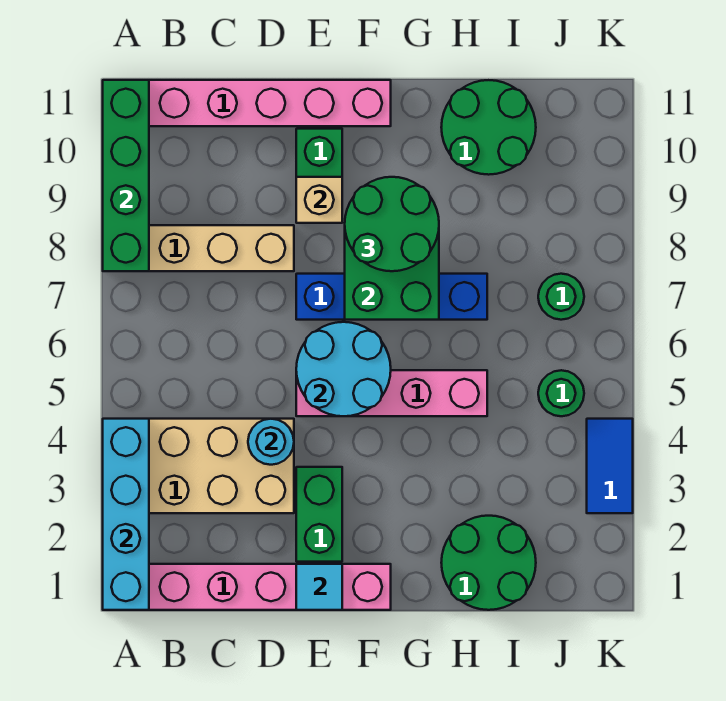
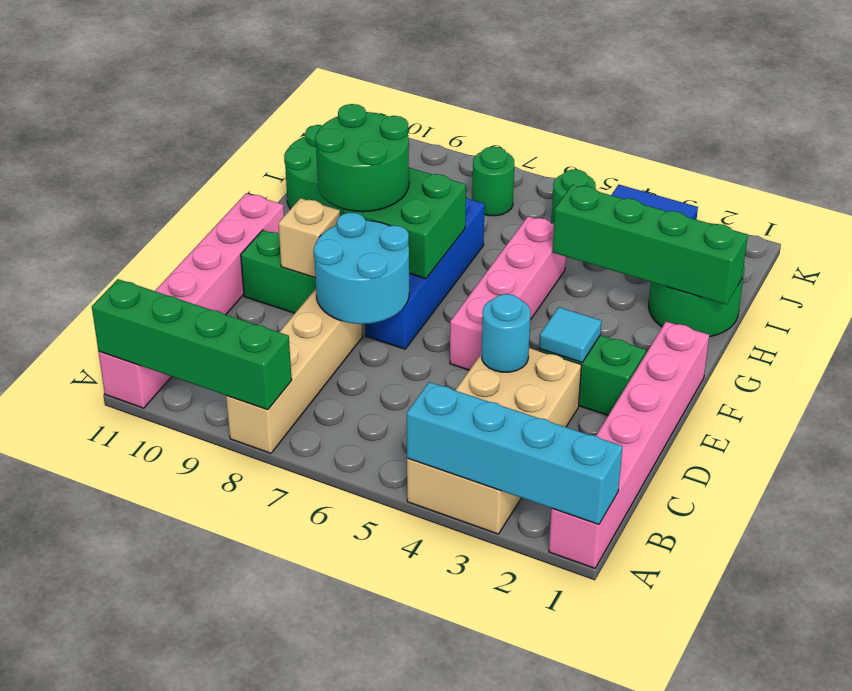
cyan 1x1 tile [296,564,342,610] -> cyan 1x1 tile moved to [539,307,601,362]
cyan 2x2 round brick [296,322,391,416] -> cyan 2x2 round brick moved to [314,212,409,324]
none -> green 1x4 brick [552,184,748,304]

